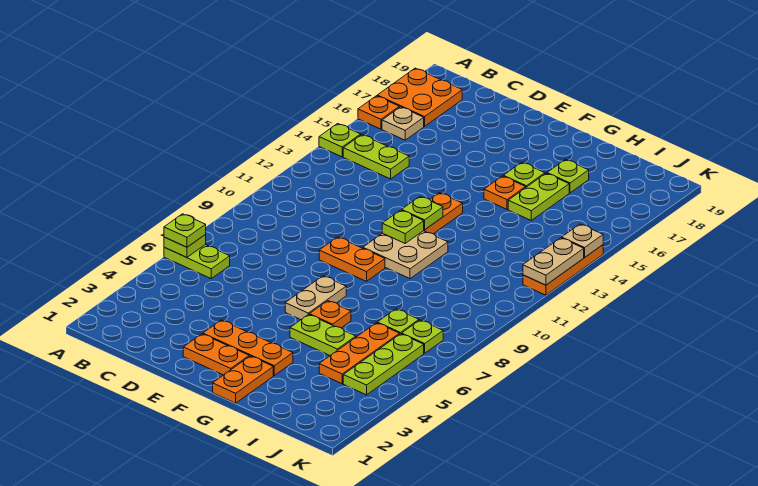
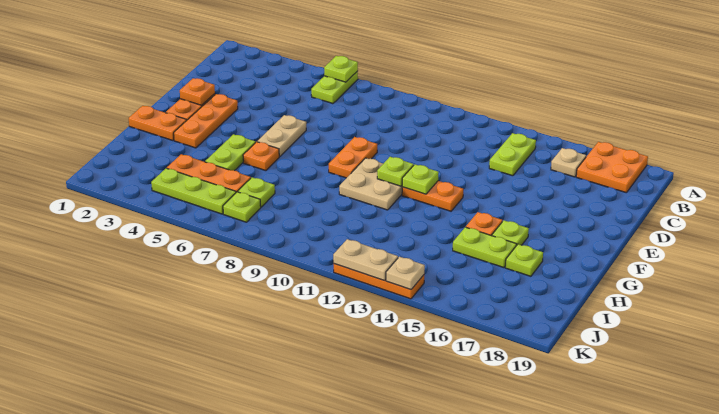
lime 1x1 plate [164,214,206,247] -> none
lime 1x1 plate [319,124,361,157] -> none
orange 1x1 plate [358,96,399,129] -> orange 1x1 plate moved to [180,78,215,105]
tan 1x2 plate [285,276,346,320] -> tan 1x2 plate turned to [257,115,306,157]

